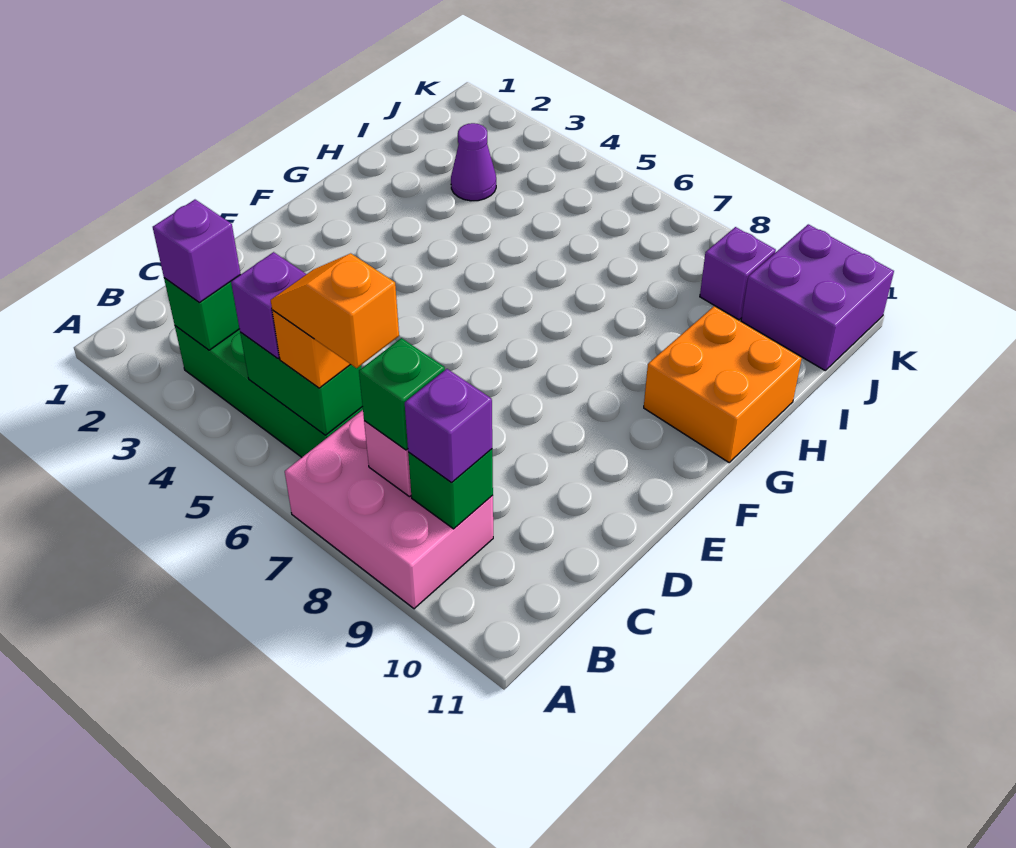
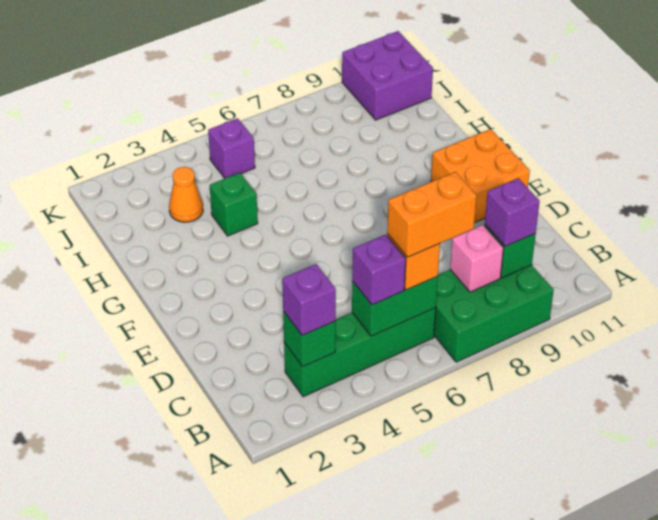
pink 2x3 brick [285,410,493,609] -> green 2x3 brick [434,265,554,362]
orange 1x2 slope [271,253,399,368] -> orange 1x2 brick [387,172,477,257]
green 1x1 brick [359,338,445,450] -> green 1x1 brick moved to [210,173,258,236]
orange 2x2 brick [644,306,802,462] -> orange 2x2 brick moved to [431,129,530,223]
purple 1x1 cone [451,123,496,201] -> orange 1x1 cone [169,167,203,222]
purple 1x1 brick [700,227,776,320] -> purple 1x1 brick moved to [208,118,255,178]

